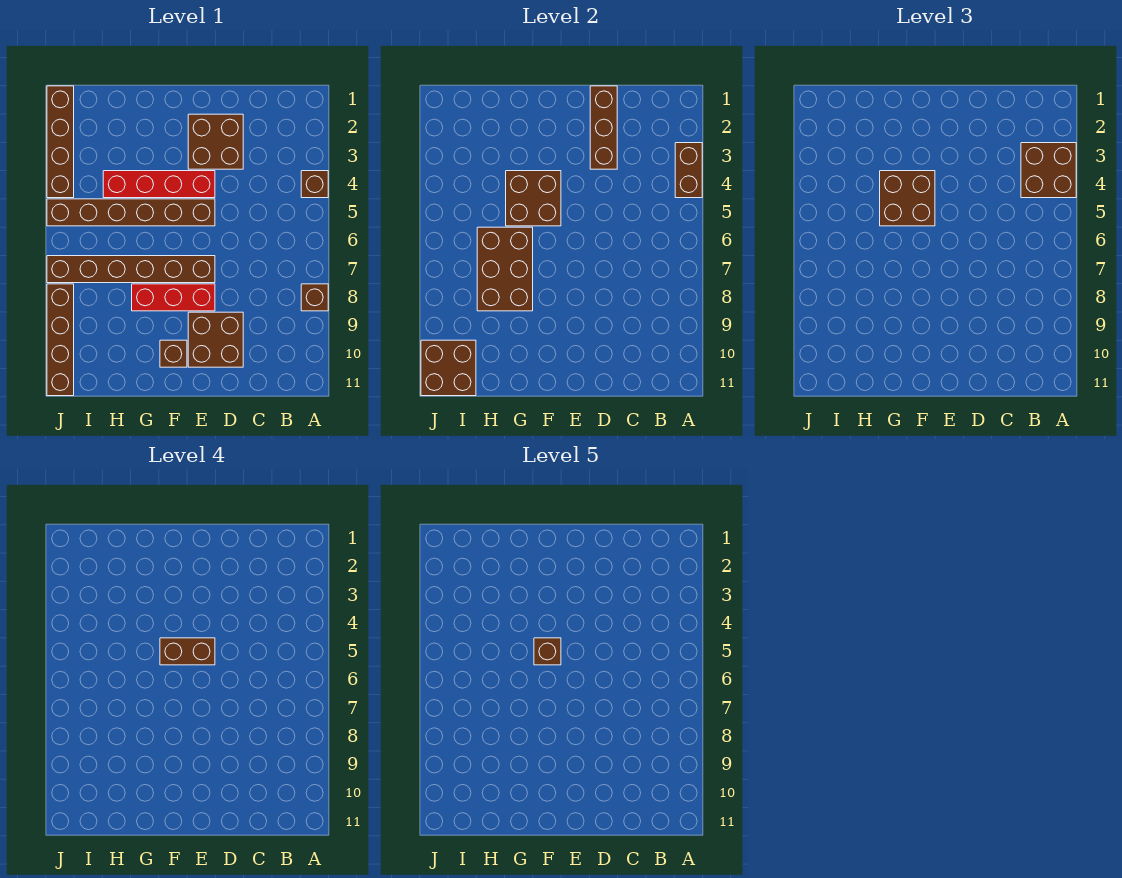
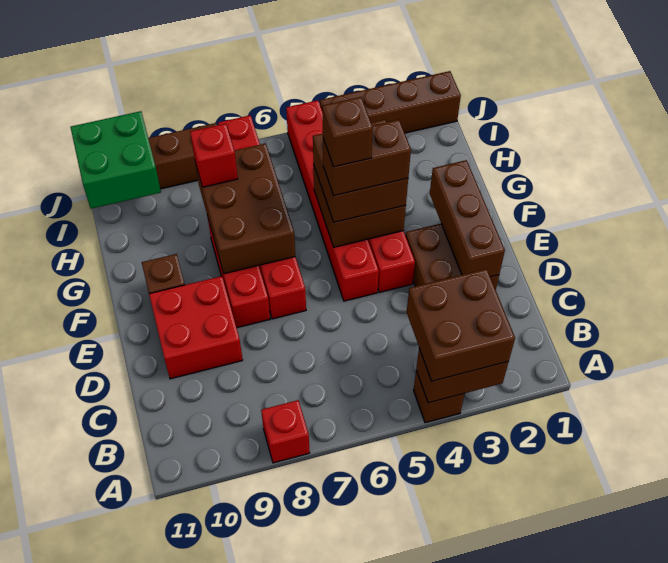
brown 1x1 brick [301,284,328,311] -> red 1x1 brick [261,400,310,463]
brown 1x3 brick [590,86,617,169] -> brown 1x3 brick turned to [430,160,505,277]
brown 2x2 brick [188,312,243,367] -> red 2x2 brick [149,276,243,379]
brown 1x6 brick [47,199,215,226] -> red 1x6 brick [286,100,379,301]
brown 1x2 brick [160,638,215,665] -> brown 1x2 brick turned to [323,120,411,195]
brown 1x6 brick [47,256,215,283] -> red 1x6 brick [218,115,306,319]
brown 2x3 brick [477,227,533,311] -> brown 2x3 brick turned to [195,143,295,274]
none -> red 1x1 brick [190,124,238,187]
brown 2x2 brick [421,340,476,396] -> green 2x2 brick [71,111,161,209]

